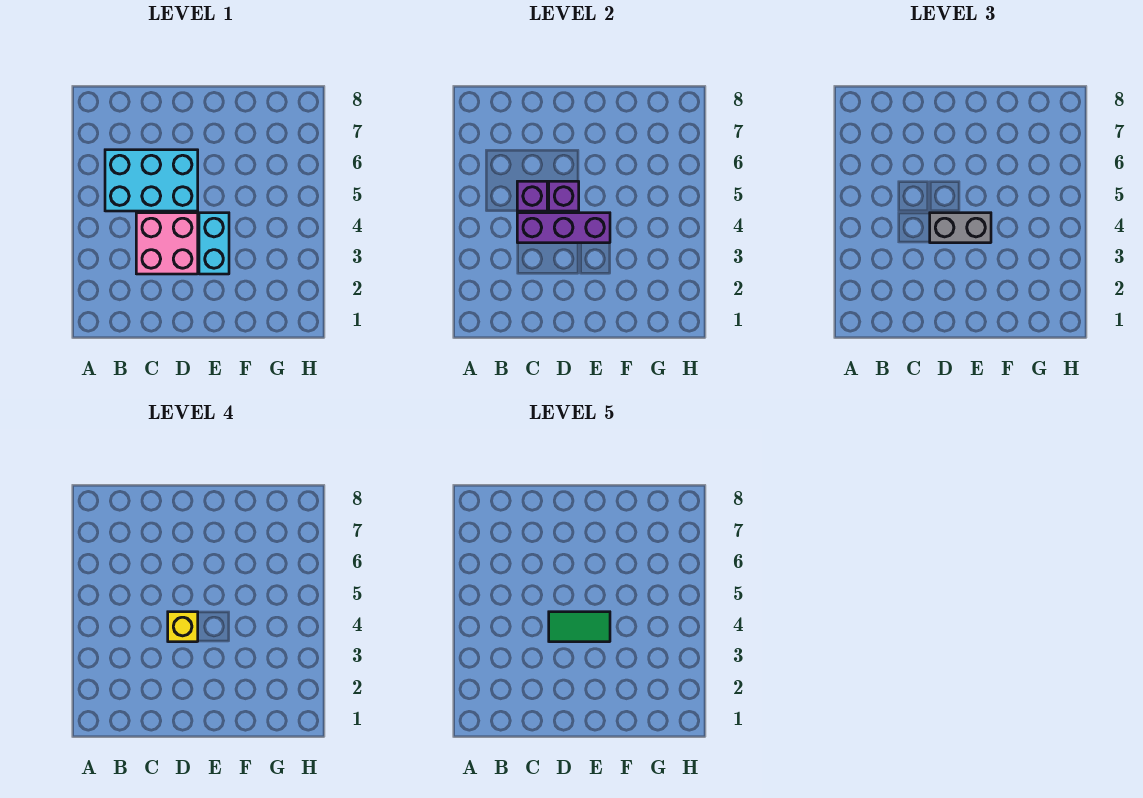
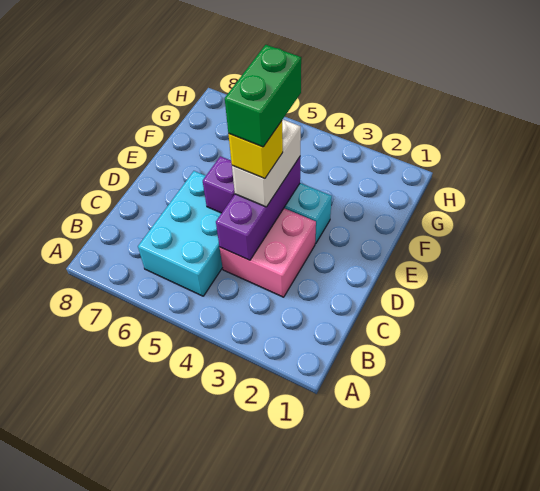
purple 1x1 brick [517,181,547,211] -> none
grey 1x2 brick [930,213,991,243] -> white 1x2 brick [232,120,301,207]
green 1x2 tile [549,612,610,642] -> green 1x2 brick [225,45,301,147]

